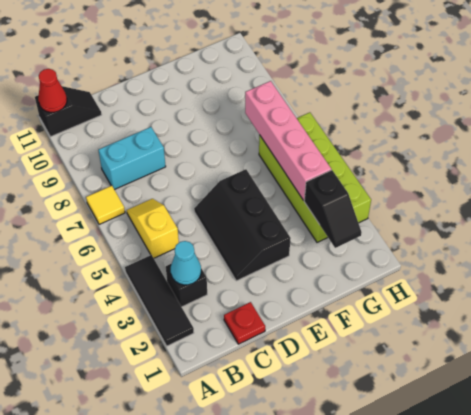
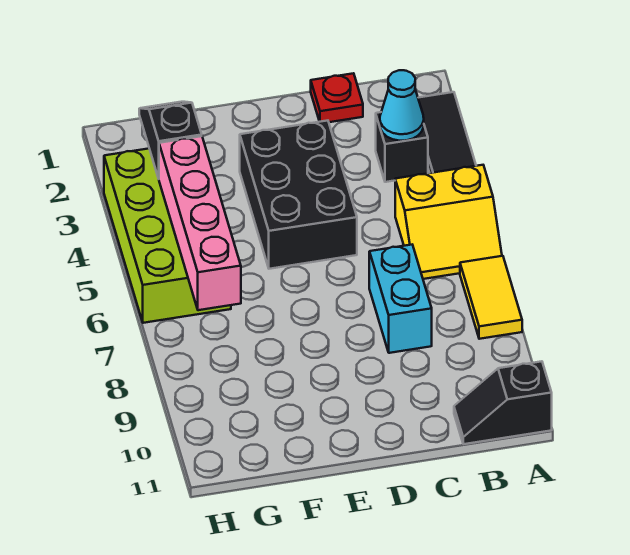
yellow 1x1 tile [86,186,125,224] -> yellow 1x2 tile [460,256,522,339]
red 1x1 cone [38,69,67,112] -> none
yellow 1x2 slope [127,199,179,258] -> yellow 2x2 slope [395,165,502,279]
cyan 1x2 brick [98,127,166,190] -> cyan 1x2 brick turned to [369,245,432,353]
black 2x3 slope [194,169,291,281] -> black 2x3 brick [240,121,357,269]

